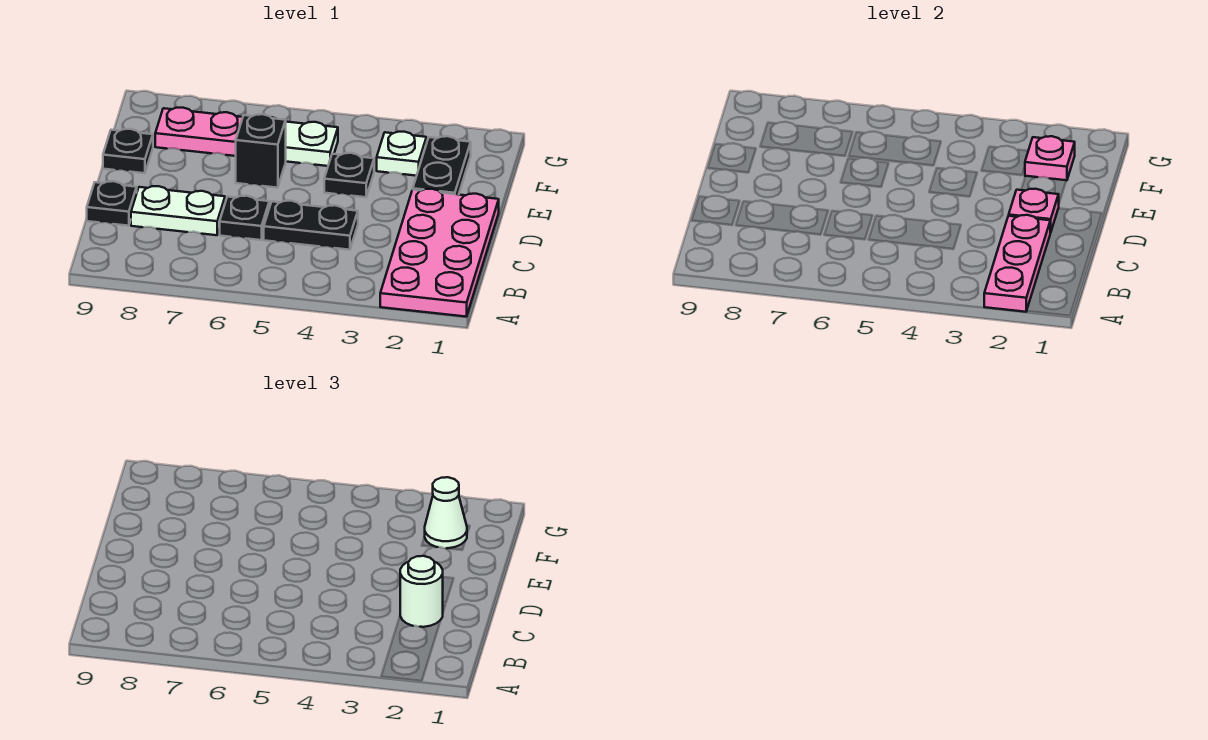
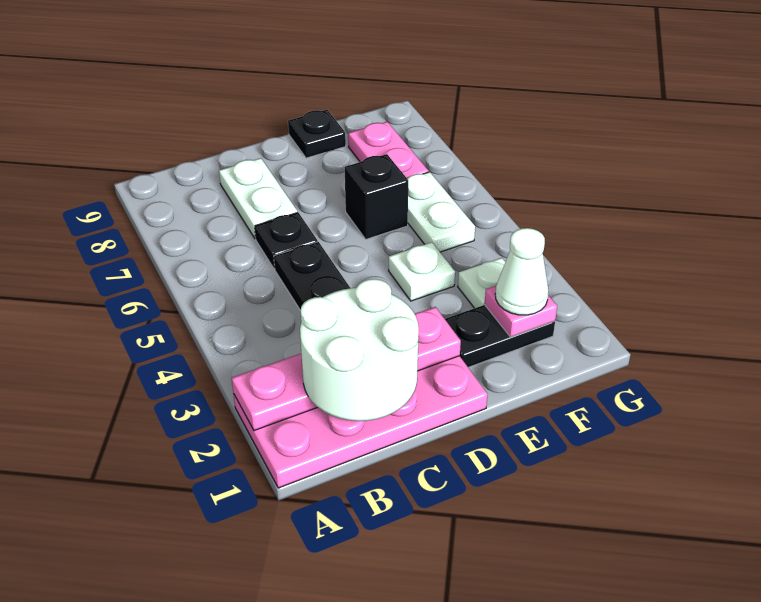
white 1x1 round brick [400,556,443,627] -> white 2x2 round brick [300,279,419,421]
black 1x1 plate [87,181,137,226] -> none
black 1x1 plate [324,153,374,197] -> white 1x1 plate [389,242,455,301]

